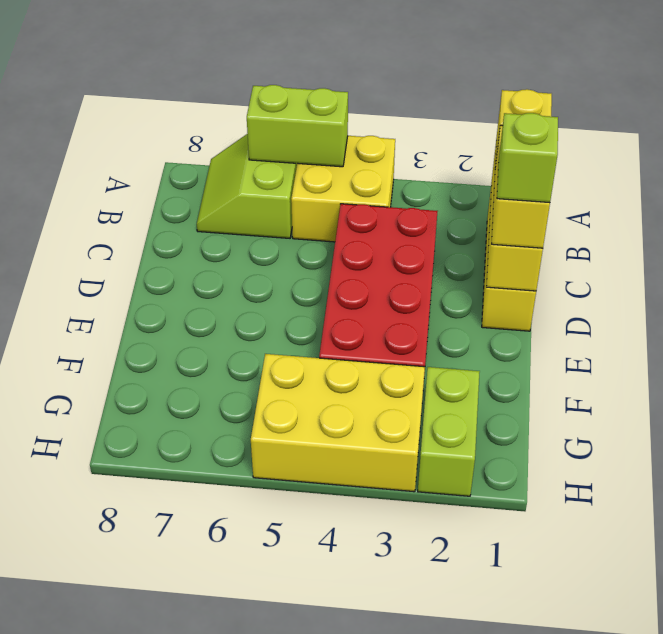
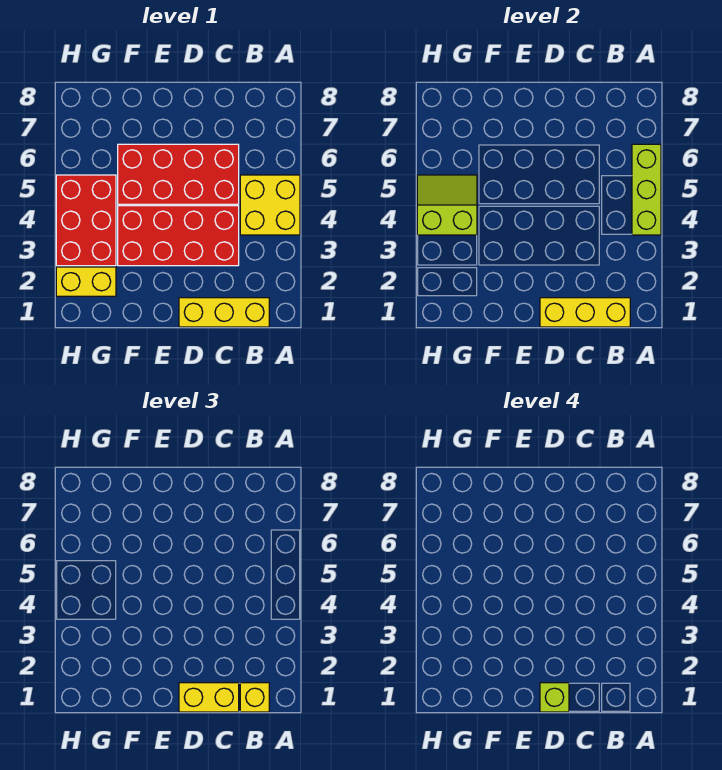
lime 1x2 brick [247,85,348,167] -> lime 1x3 brick [632,144,661,235]
lime 2x2 slope [197,134,297,238] -> lime 2x2 slope moved to [417,175,477,235]
none -> red 2x4 brick [118,144,239,204]
lime 1x2 brick [418,367,480,496] -> yellow 1x2 brick [56,267,116,296]
yellow 2x3 brick [251,354,425,492] -> red 2x3 brick [56,175,116,266]

